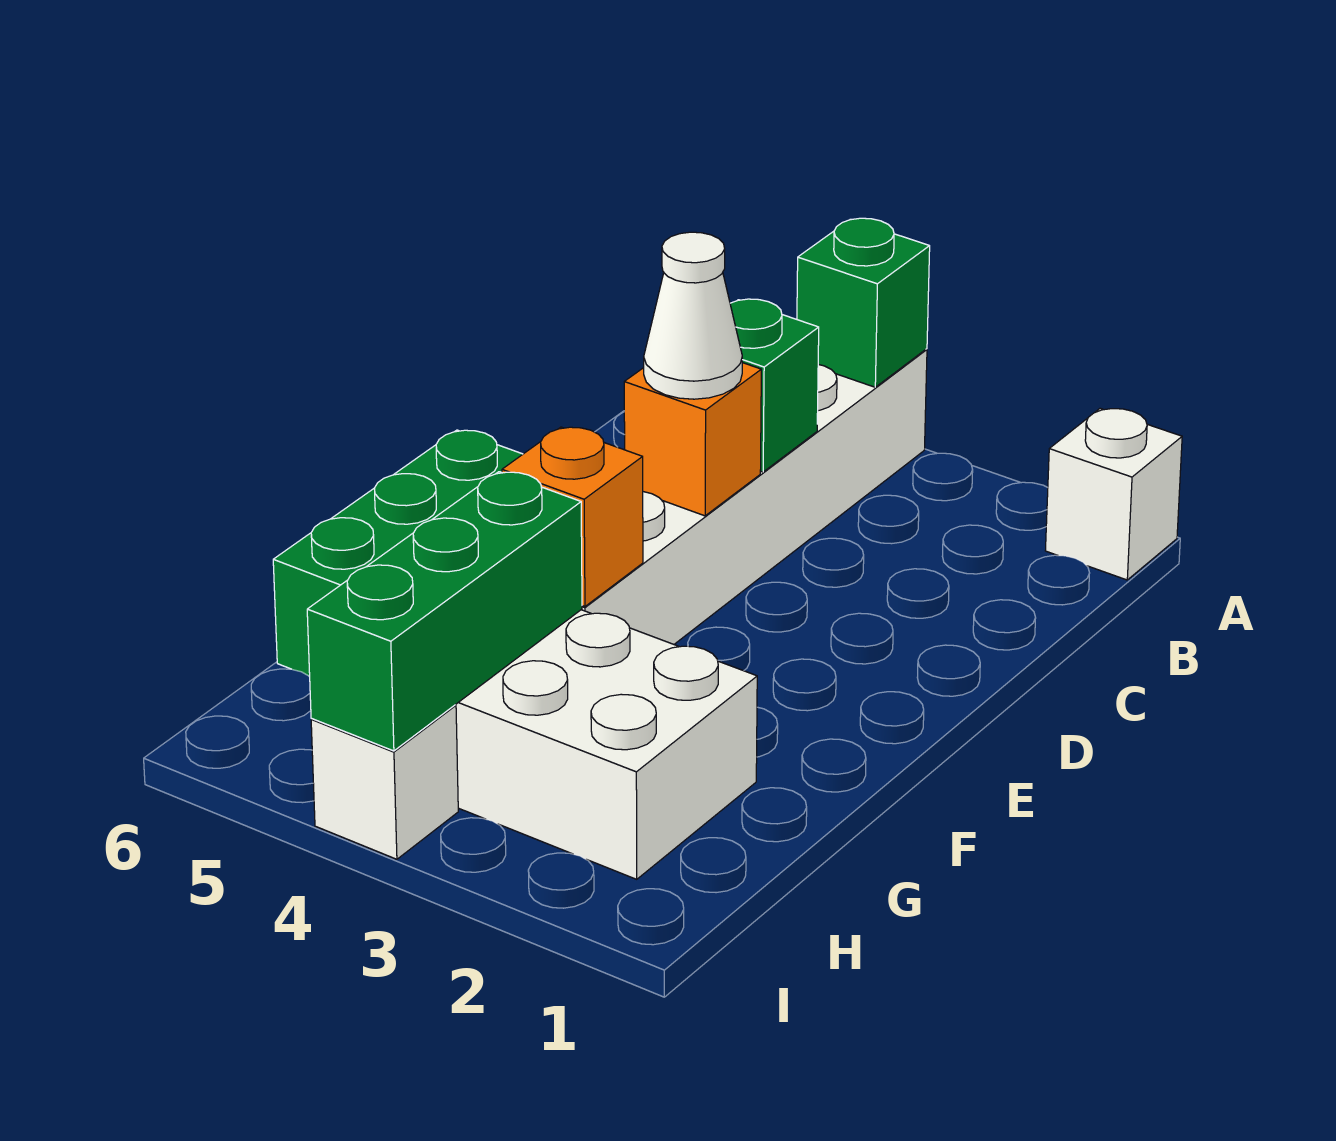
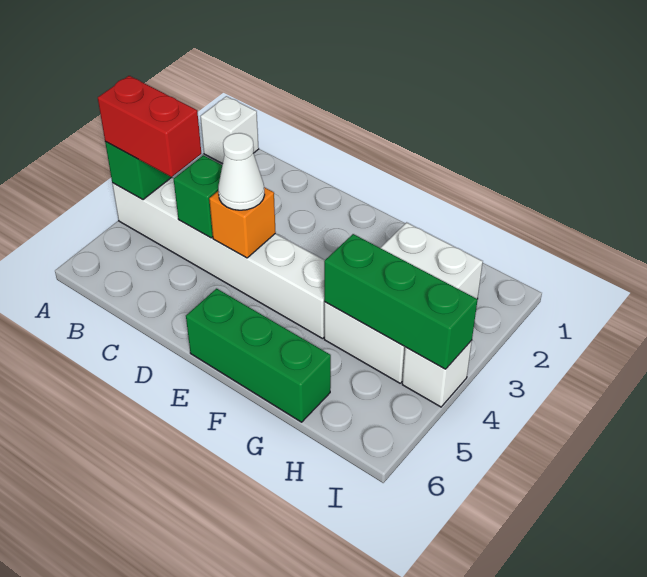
none -> red 1x2 brick [98,76,201,177]
orange 1x1 brick [502,427,643,607] -> none

